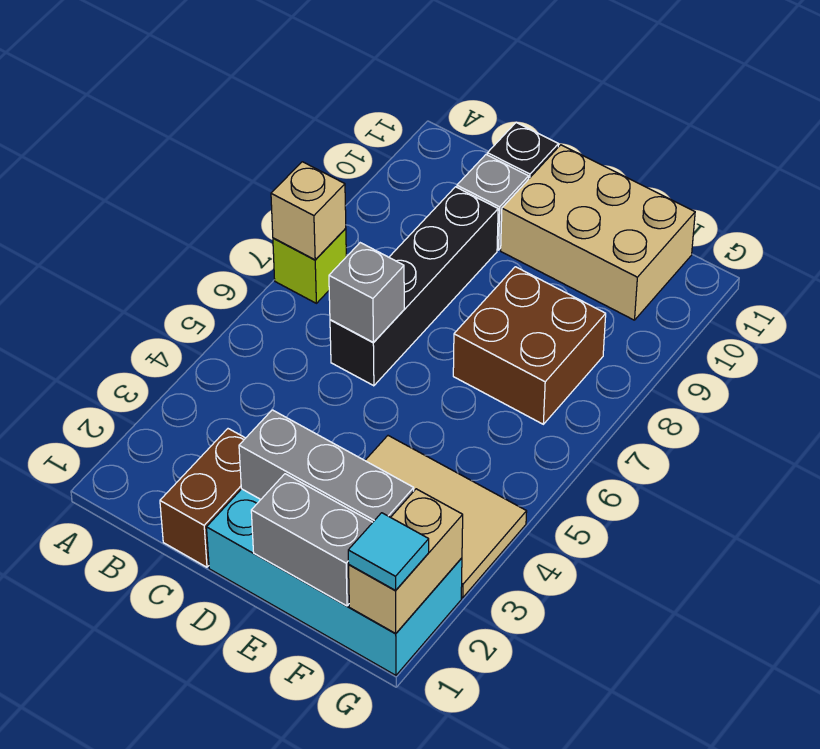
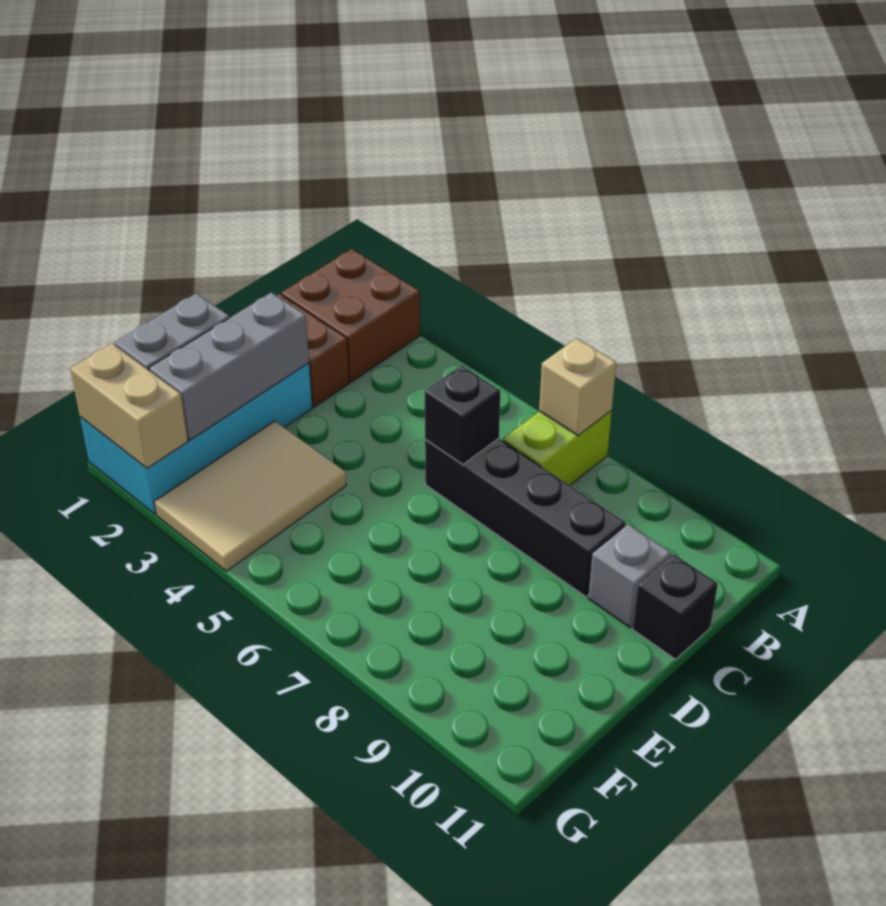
lime 1x1 brick [273,228,346,303] -> lime 1x2 brick [503,411,612,485]
grey 1x1 brick [329,243,404,342] -> black 1x1 brick [425,365,500,465]
tan 2x3 brick [501,145,695,320] -> none
brown 2x2 brick [453,267,606,424] -> brown 2x2 brick moved to [281,249,420,382]
cyan 1x1 tile [348,513,429,590] -> none

